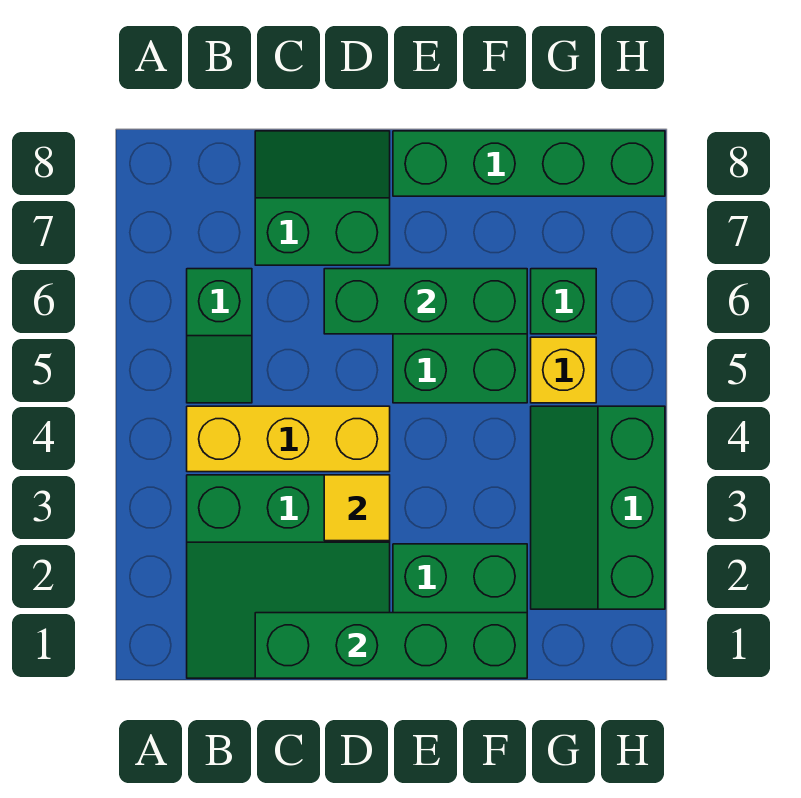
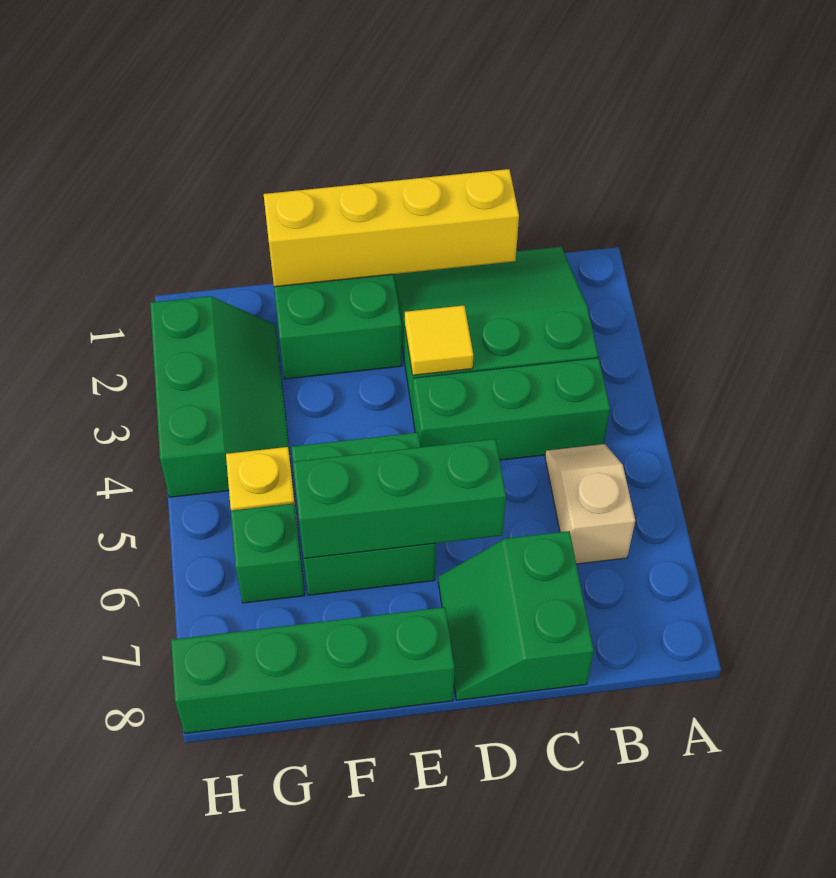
yellow 1x3 brick [187,406,390,472] -> green 1x3 brick [413,358,610,460]
green 1x2 slope [187,269,252,403] -> tan 1x2 slope [545,444,635,564]
green 1x4 brick [255,613,527,678] -> yellow 1x4 brick [264,169,519,287]
green 2x2 slope [255,131,390,265] -> green 2x2 slope turned to [438,531,594,700]

